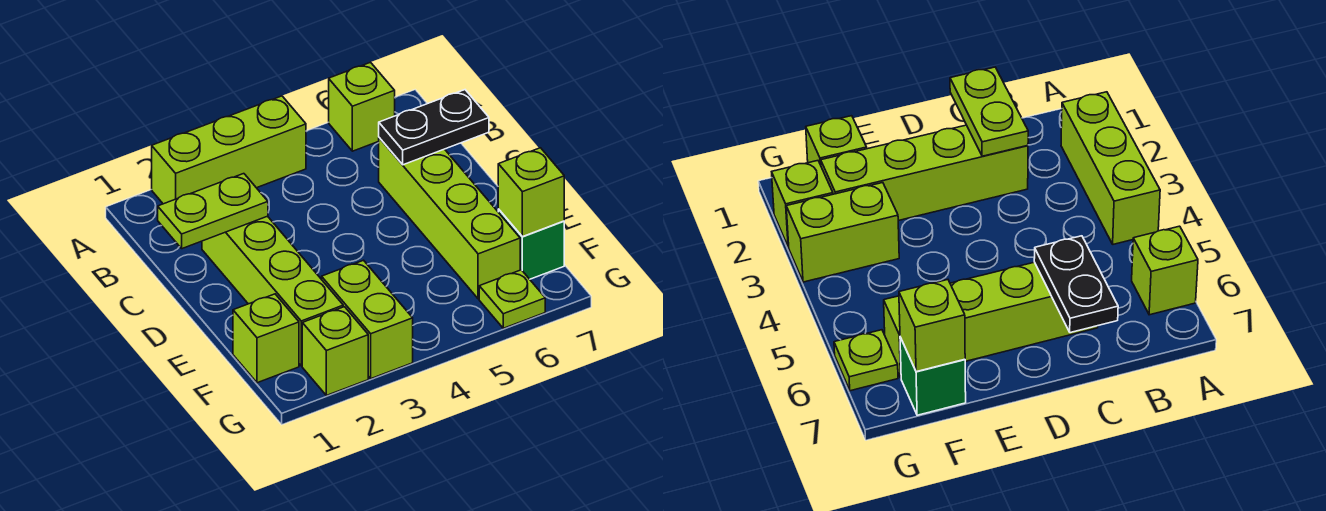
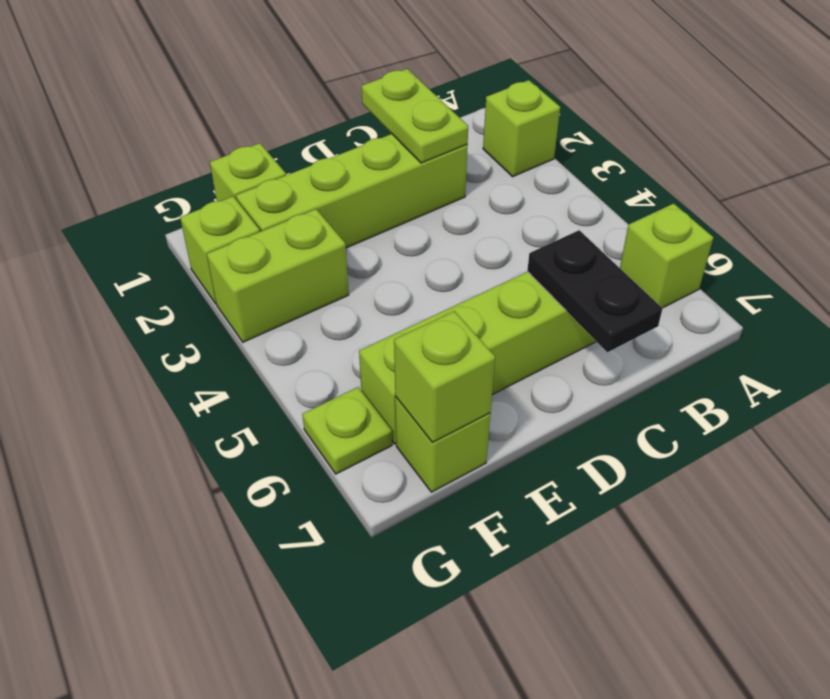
lime 1x3 brick [152,96,306,204] -> lime 1x1 brick [483,80,560,177]
green 1x1 brick [498,209,564,279] -> lime 1x1 brick [395,397,490,492]

